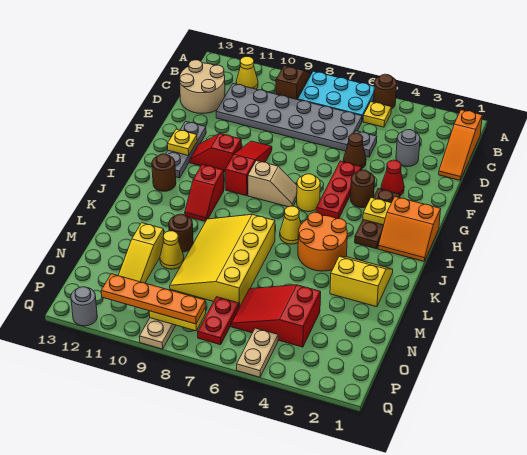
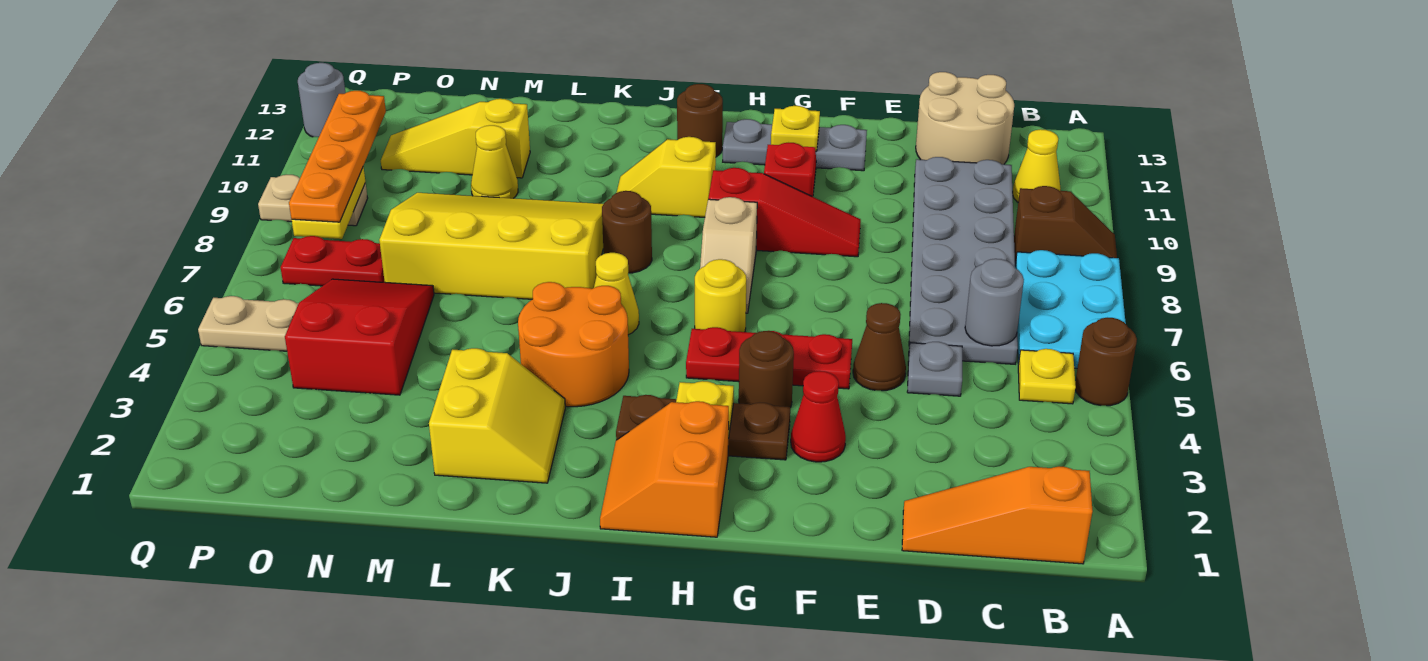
grey 1x1 round brick [396,130,420,167] -> grey 1x1 round brick moved to [965,259,1024,346]
red 1x2 slope [185,164,224,222] -> yellow 1x2 slope [617,137,716,217]
brown 1x1 round brick [169,214,193,252] -> brown 1x1 round brick moved to [602,191,652,273]

